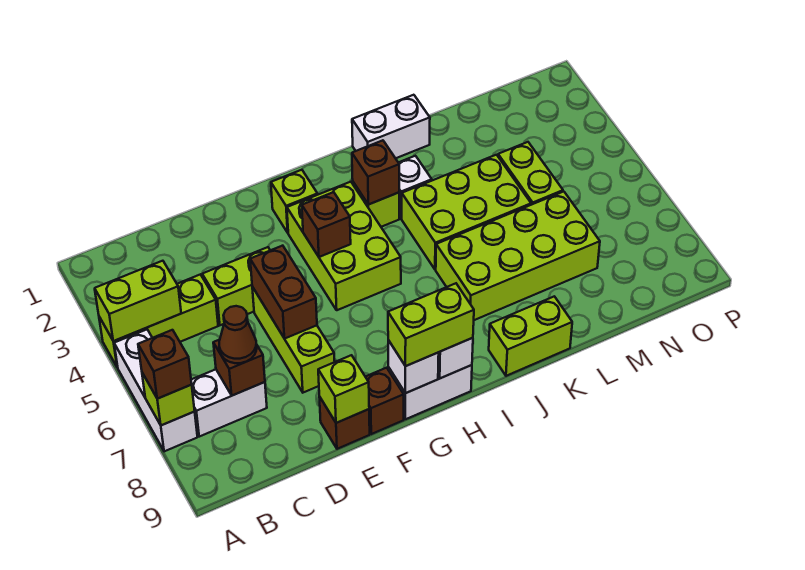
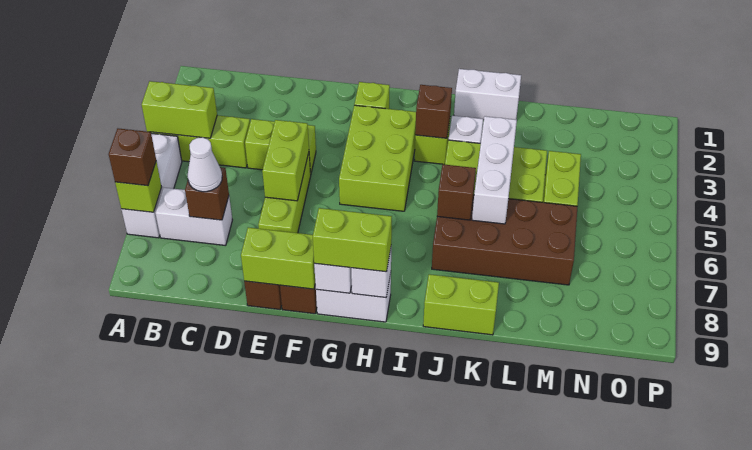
brown 1x1 cone [219,306,257,363] -> white 1x1 cone [188,137,222,192]
brown 1x2 brick [250,246,317,339] -> lime 1x2 brick [262,120,309,201]
lime 1x1 brick [318,355,369,423] -> lime 1x2 brick [241,227,315,289]
brown 1x1 brick [302,192,351,257] -> brown 1x1 brick moved to [437,164,476,220]
lime 2x4 brick [436,192,600,320] -> brown 2x4 brick [432,195,578,285]
none -> white 1x3 brick [472,116,517,224]

